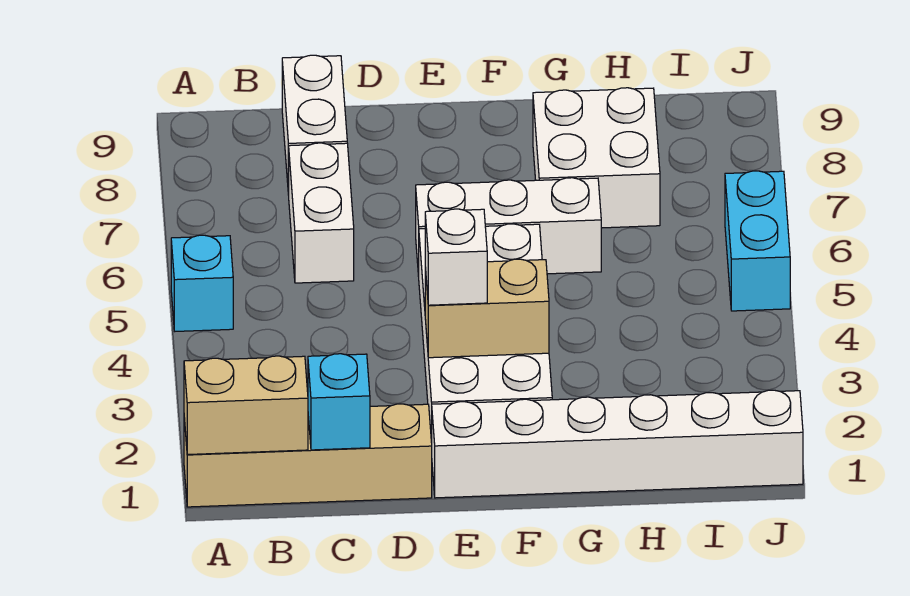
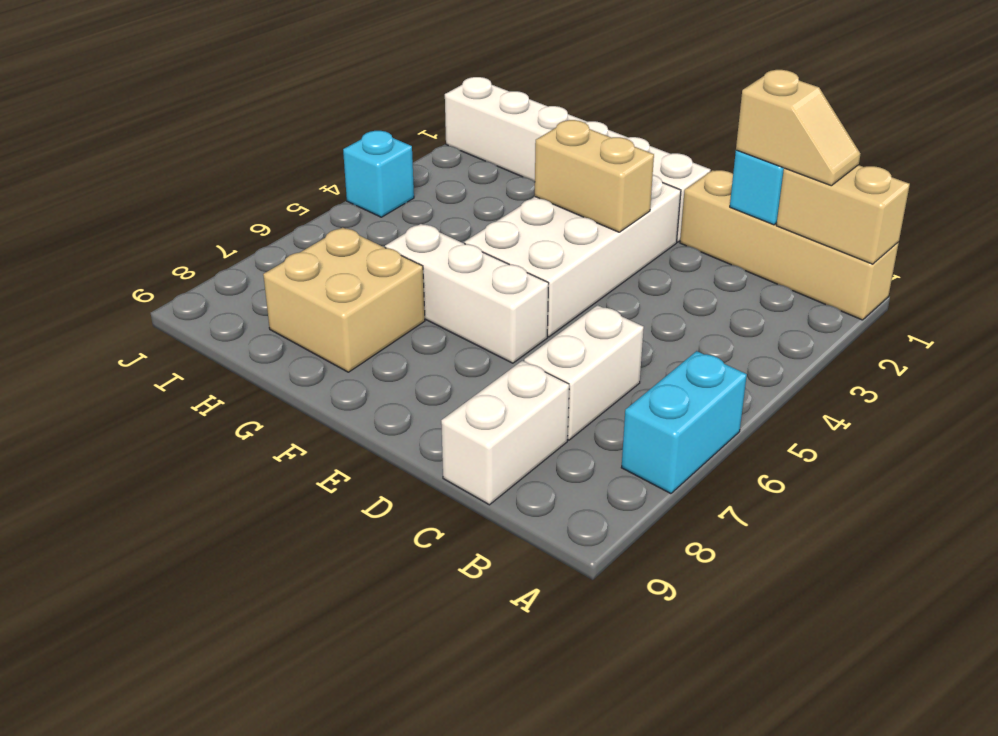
cyan 1x1 brick [171,235,233,331] -> cyan 1x1 brick moved to [343,131,414,217]
none -> tan 1x2 slope [736,70,861,186]
white 1x1 brick [425,209,487,305] -> none
white 2x2 brick [533,88,660,228] -> tan 2x2 brick [263,227,425,372]
cyan 1x2 brick [725,171,790,311] -> cyan 1x2 brick moved to [621,351,747,494]

